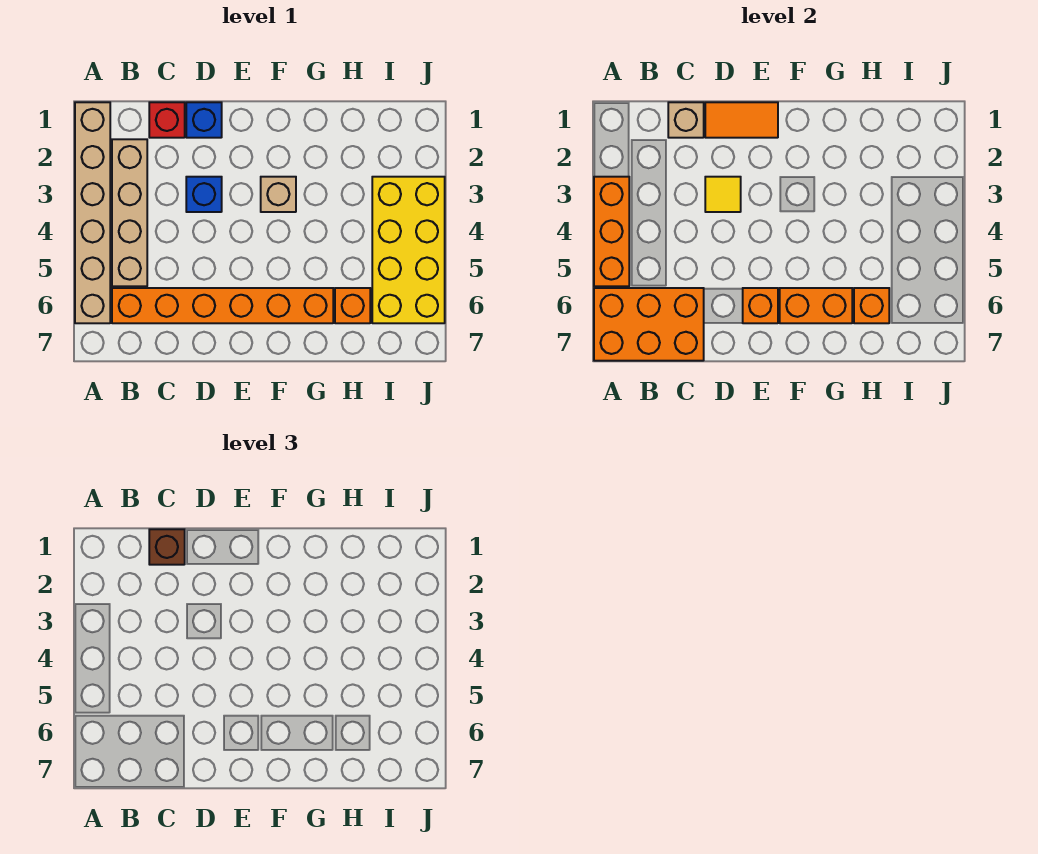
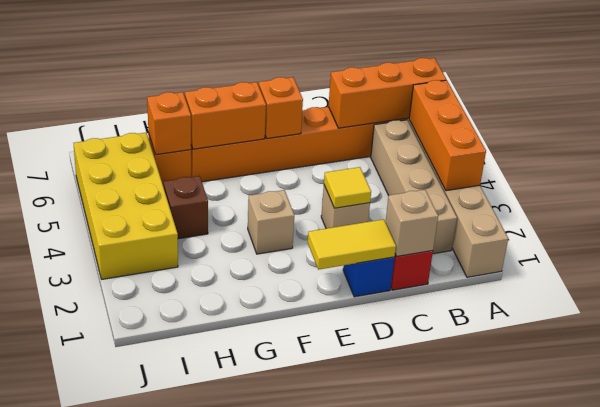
orange 2x3 brick [594,288,704,361] -> orange 1x3 brick [328,58,446,128]
brown 1x1 brick [149,529,185,565] -> brown 1x1 brick moved to [164,176,208,239]
orange 1x2 tile [705,102,778,138] -> yellow 1x2 tile [308,219,396,270]
blue 1x1 brick [186,177,222,212] -> tan 1x1 brick [321,185,370,229]

